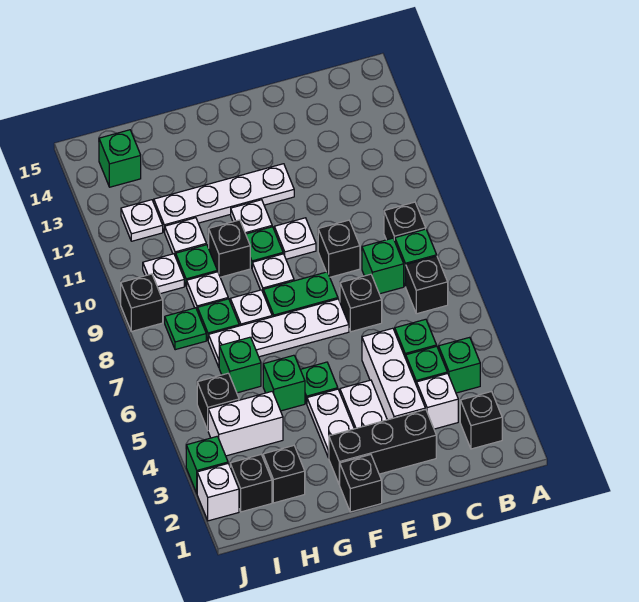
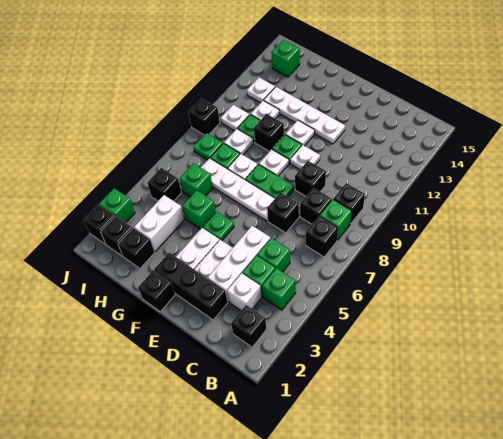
green 1x1 brick [362,238,404,294] -> black 1x1 brick [300,188,332,224]
white 1x2 brick [208,392,283,456] -> white 1x2 brick turned to [134,195,184,252]
white 1x1 brick [197,464,239,521] -> black 1x1 brick [83,204,115,244]

